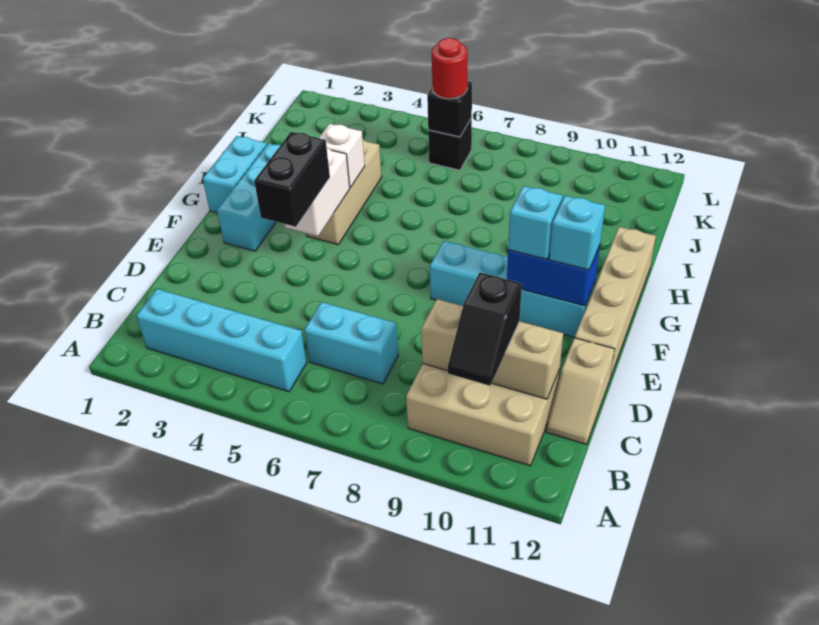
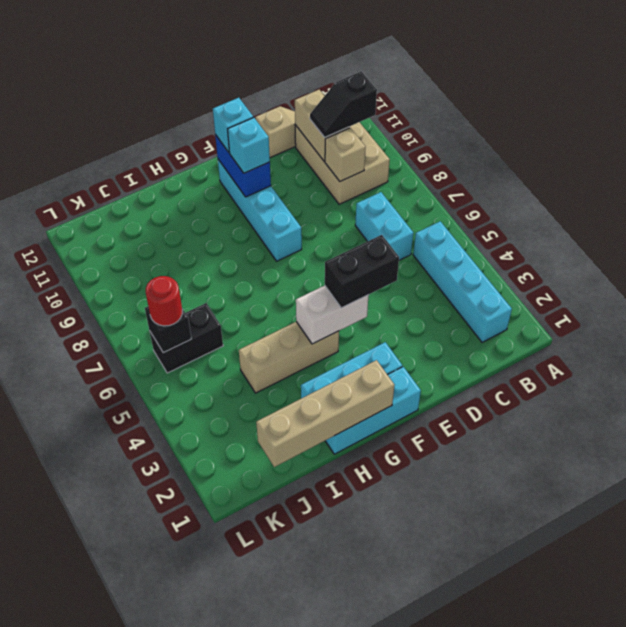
black 1x2 slope [448,273,522,386] -> black 1x2 slope turned to [310,71,377,137]
tan 1x4 brick [575,227,656,378] -> tan 1x4 brick moved to [256,360,394,467]
cyan 1x2 brick [203,136,267,213] -> cyan 1x3 brick [325,367,421,454]
white 1x1 brick [319,124,365,188] -> none
black 1x1 brick [428,118,472,170] -> black 1x2 brick [150,303,223,373]

